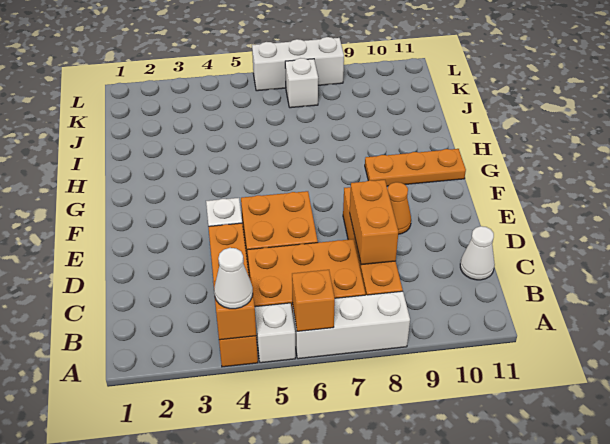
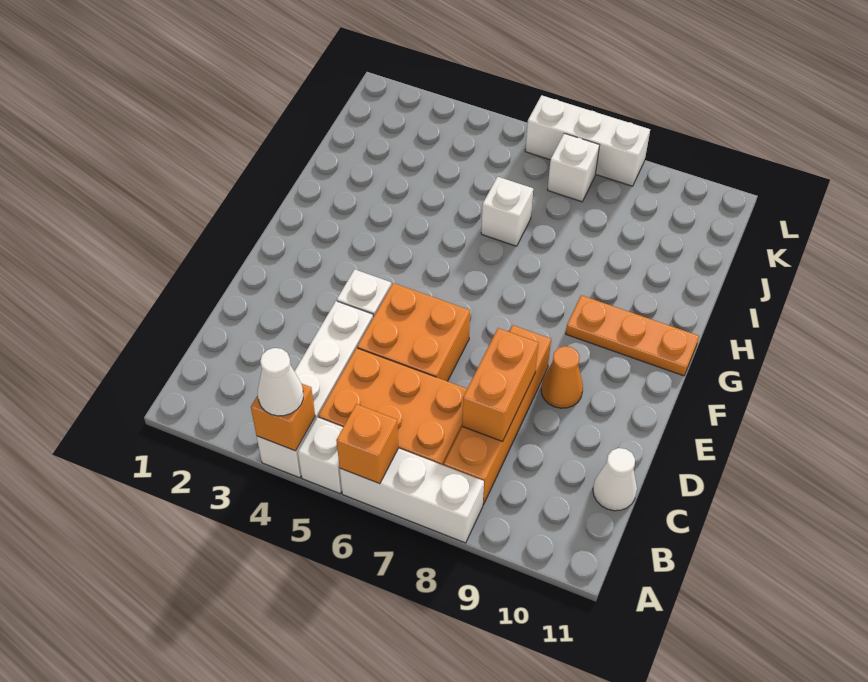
orange 1x4 brick [208,223,258,367] -> white 1x4 brick [257,301,373,478]
none -> white 1x1 brick [481,177,533,246]

